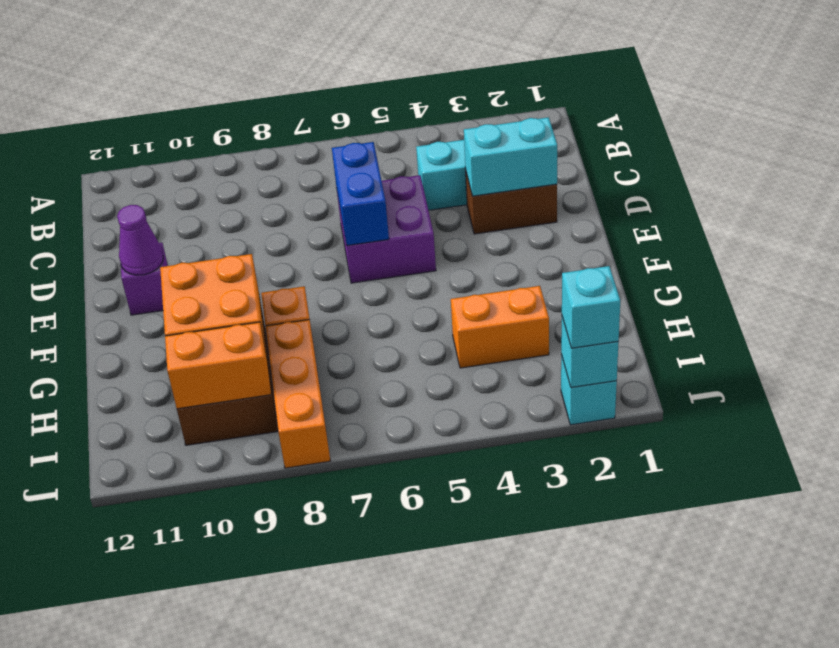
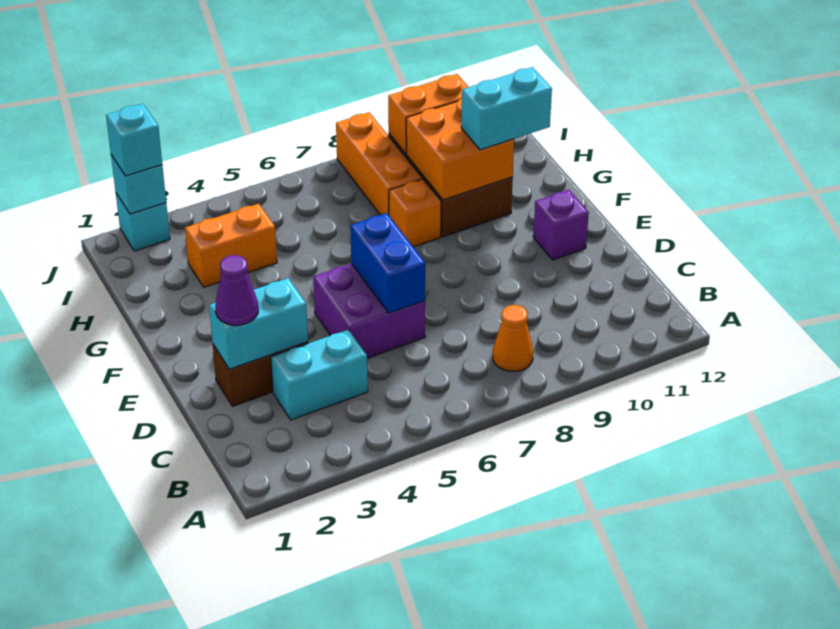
none -> orange 1x1 cone [493,305,533,371]
purple 1x1 cone [117,205,163,275] -> purple 1x1 cone moved to [215,255,258,325]
none -> cyan 1x2 brick [461,67,552,150]

